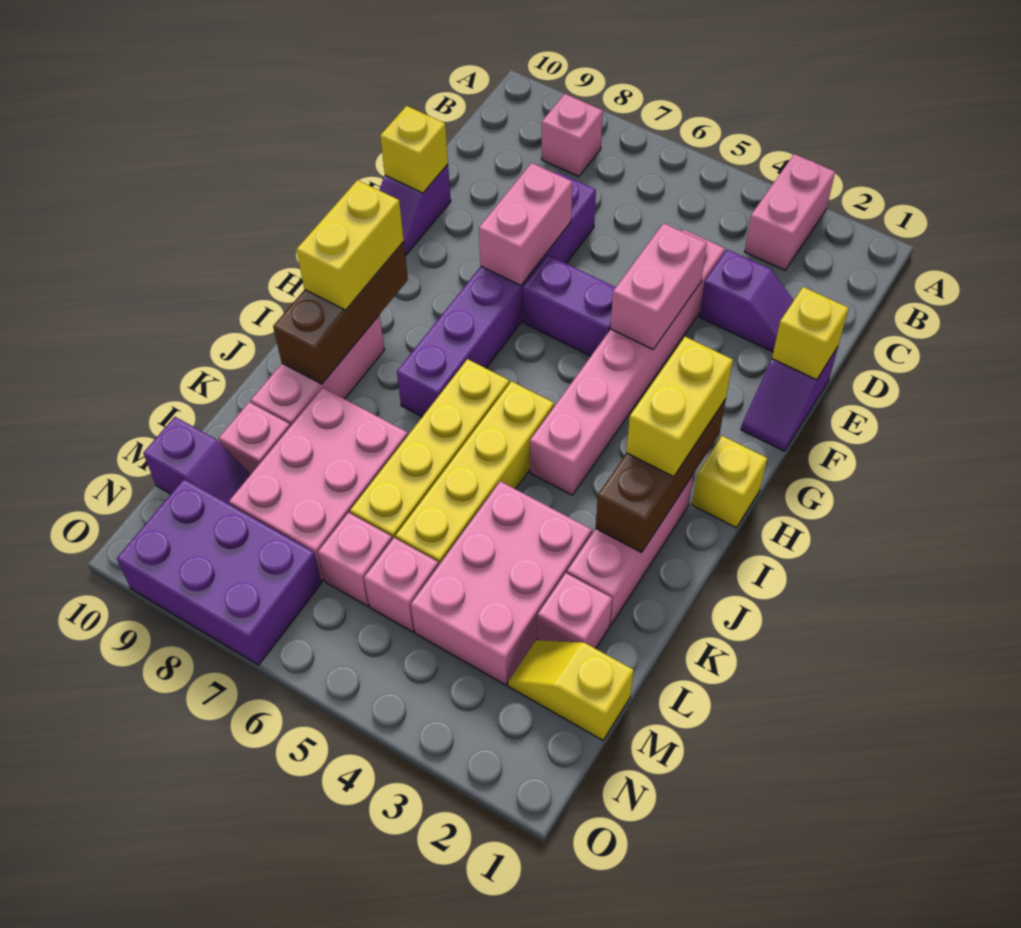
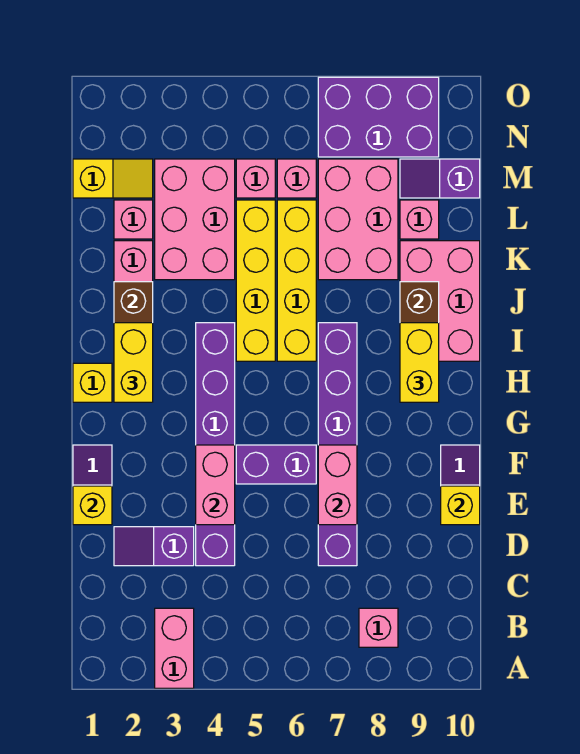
pink 1x6 brick [530,229,725,495] -> purple 1x6 brick [196,323,235,566]
pink 1x3 brick [251,315,384,426] -> pink 2x3 brick [400,241,480,361]

